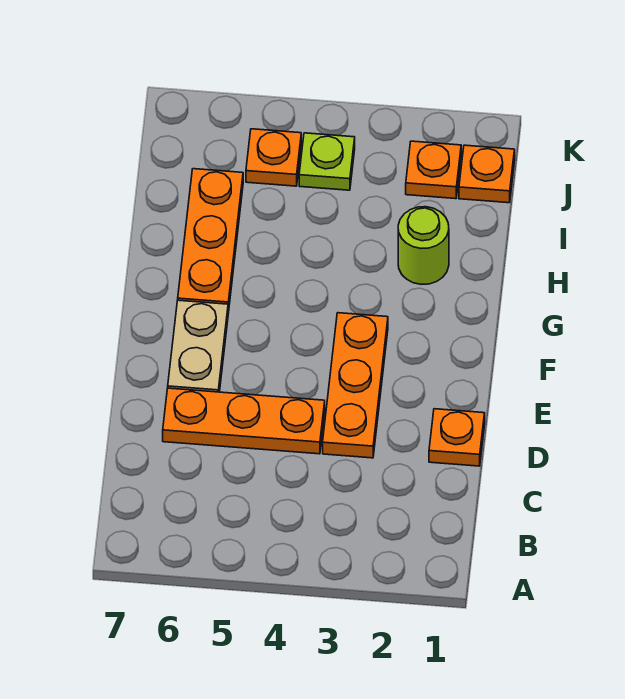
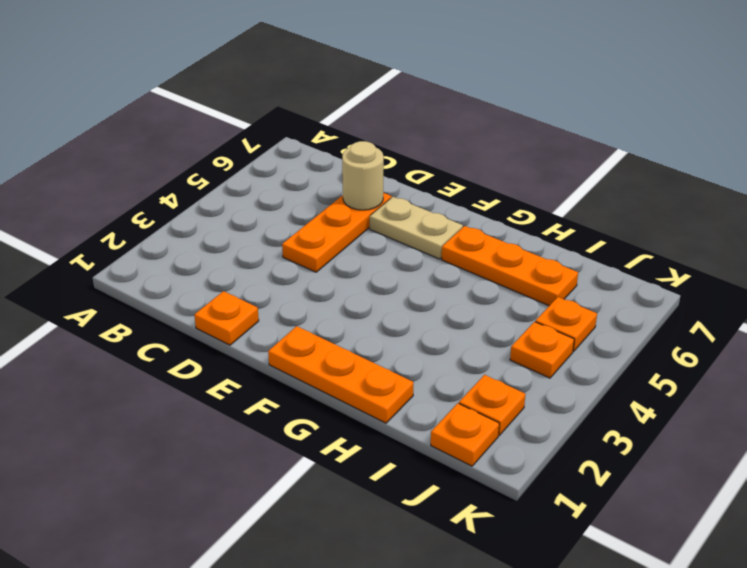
orange 1x3 plate [323,313,388,458] -> orange 1x3 plate moved to [268,326,413,423]
none -> tan 1x1 round brick [342,141,384,210]
lime 1x1 round brick [398,207,449,284] -> none
lime 1x1 plate [299,133,355,190] -> orange 1x1 plate [510,322,574,378]

